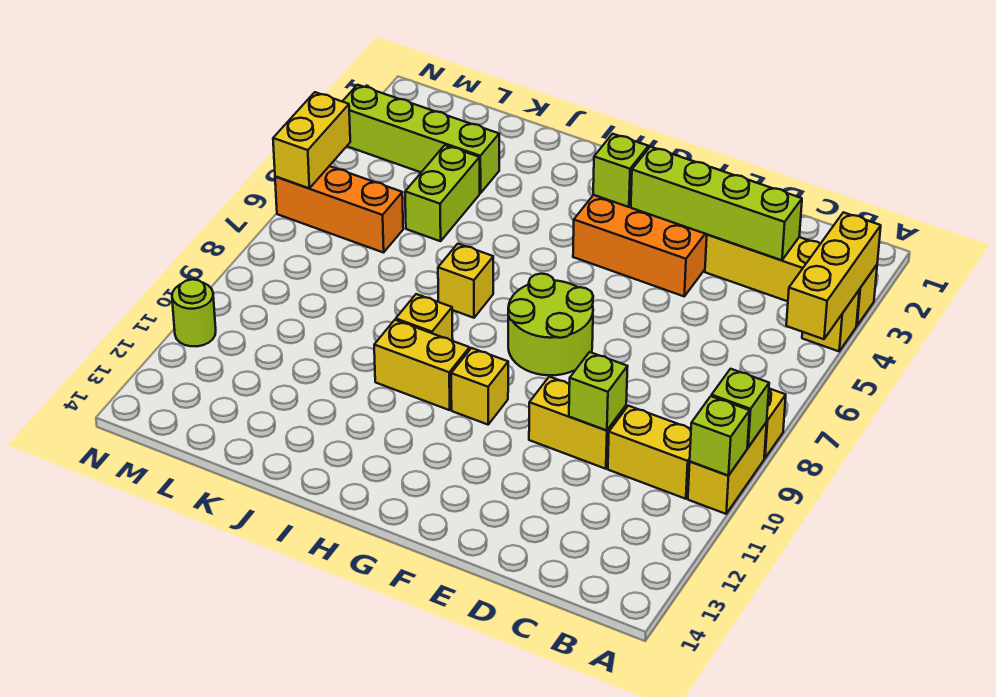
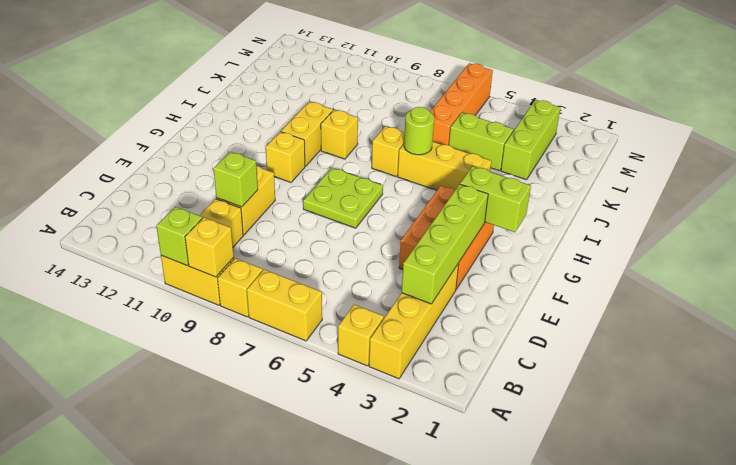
yellow 1x3 brick [786,212,881,339] -> yellow 1x3 brick moved to [398,142,491,190]
lime 1x1 brick [712,369,769,447] -> yellow 1x1 brick [185,217,234,277]
lime 2x2 round brick [508,274,593,375] -> lime 2x2 plate [303,168,383,228]
lime 1x1 brick [593,134,648,207] -> lime 1x2 brick [460,166,531,232]
lime 1x4 brick [342,85,499,193] -> lime 1x3 brick [501,100,561,180]
orange 1x3 brick [275,166,403,253] -> orange 1x4 brick [430,63,493,145]
yellow 1x2 brick [273,92,350,188] -> yellow 1x2 brick moved to [247,269,322,341]
lime 1x1 round brick [172,279,216,346] -> lime 1x1 round brick moved to [404,107,434,155]

